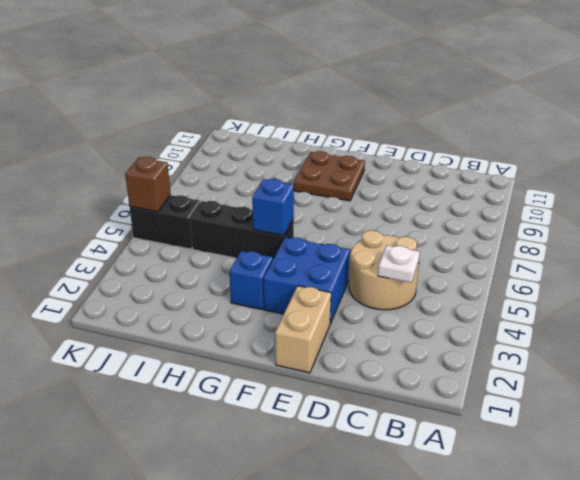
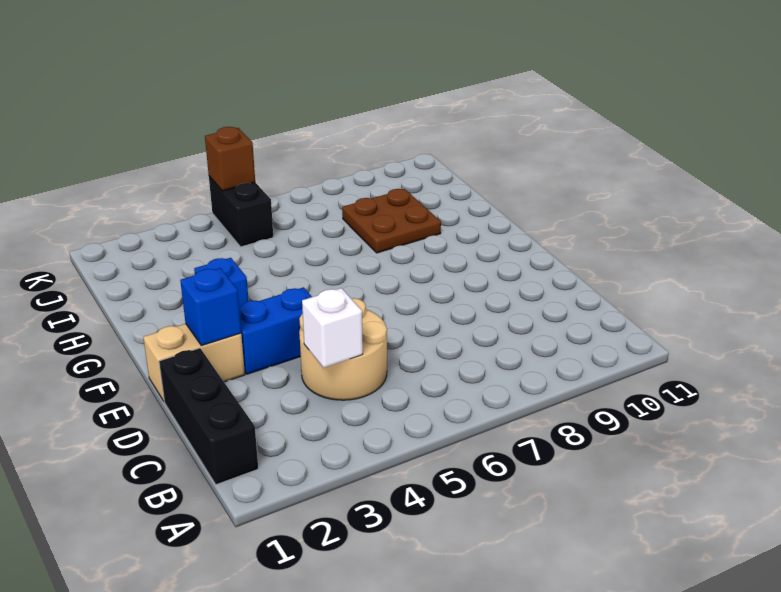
white 1x1 plate [378,245,420,283] -> white 1x1 brick [302,288,363,368]
blue 2x2 brick [263,237,350,324] -> blue 1x2 brick [239,287,312,374]
brown 2x2 plate [294,151,365,201] -> brown 2x2 plate moved to [342,189,441,253]
black 1x3 brick [190,201,294,259] -> black 1x3 brick moved to [159,348,258,485]
blue 1x1 brick [252,179,294,236] -> blue 1x1 brick moved to [180,268,241,346]

